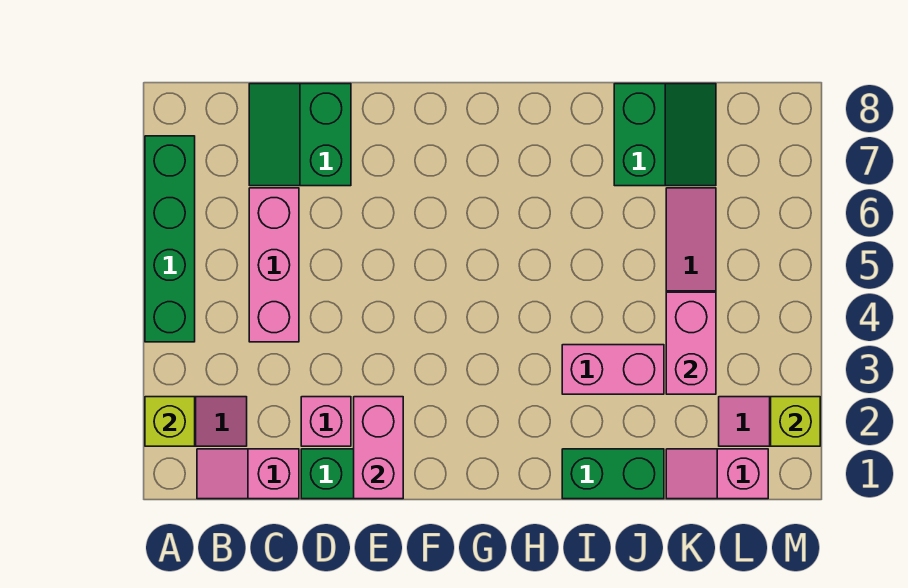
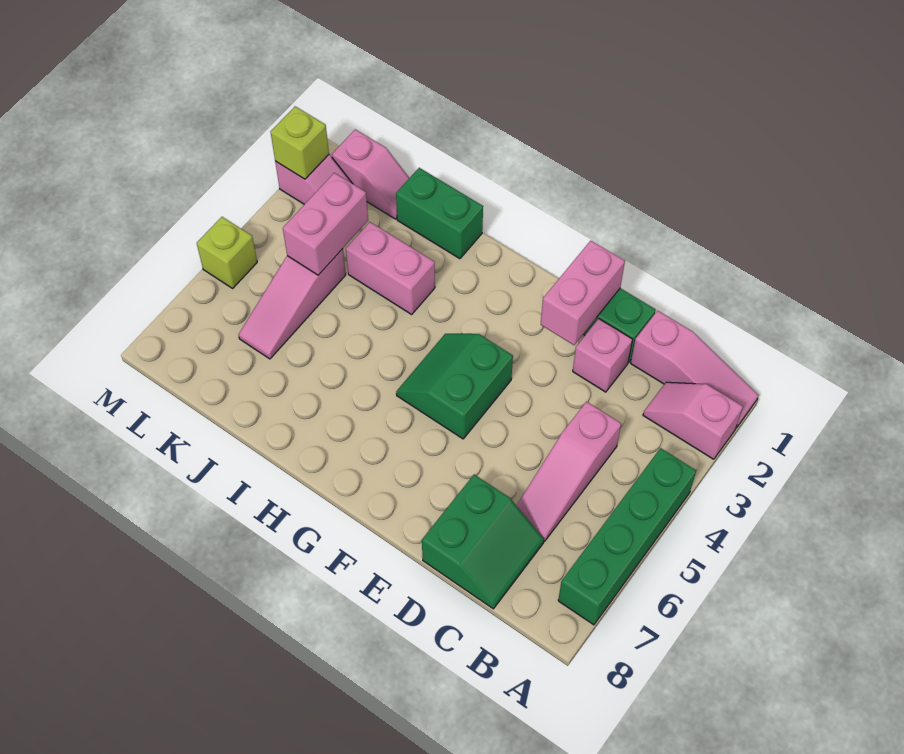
lime 1x1 brick [145,397,195,446] -> lime 1x1 brick moved to [197,217,257,288]
pink 1x2 slope [197,449,299,499] -> pink 1x3 slope [631,311,759,428]
pink 1x3 brick [249,188,299,342] -> pink 1x3 slope [516,402,621,541]
green 2x2 slope [614,84,716,186] -> green 2x2 slope moved to [396,334,513,439]

